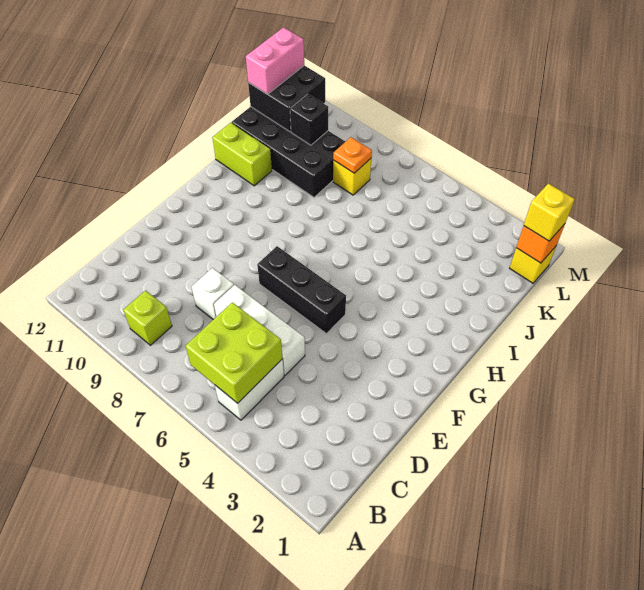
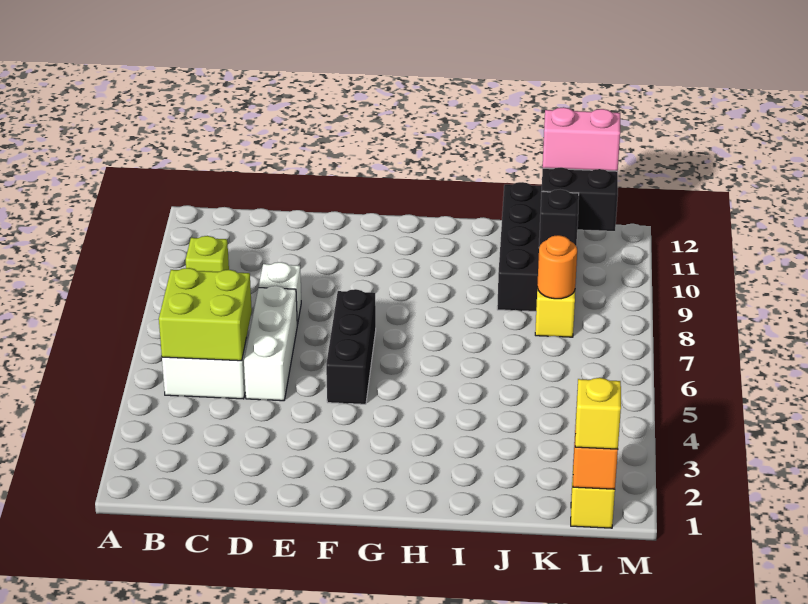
lime 1x2 brick [212,123,272,186] -> none
orange 1x1 plate [333,137,372,173] -> orange 1x1 round brick [537,235,577,299]

